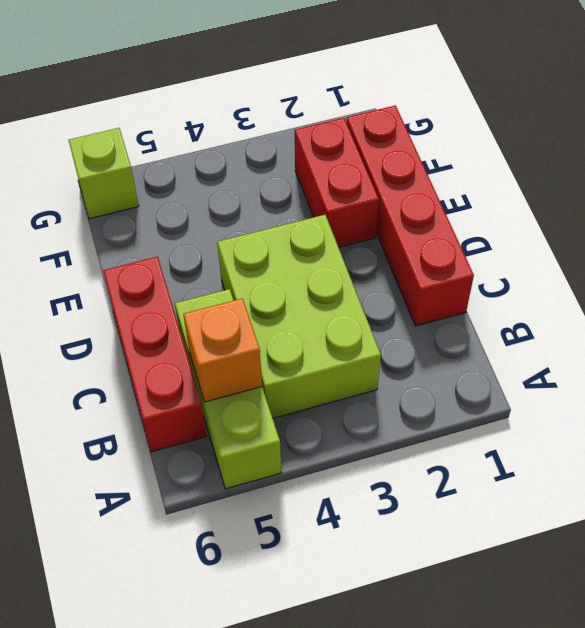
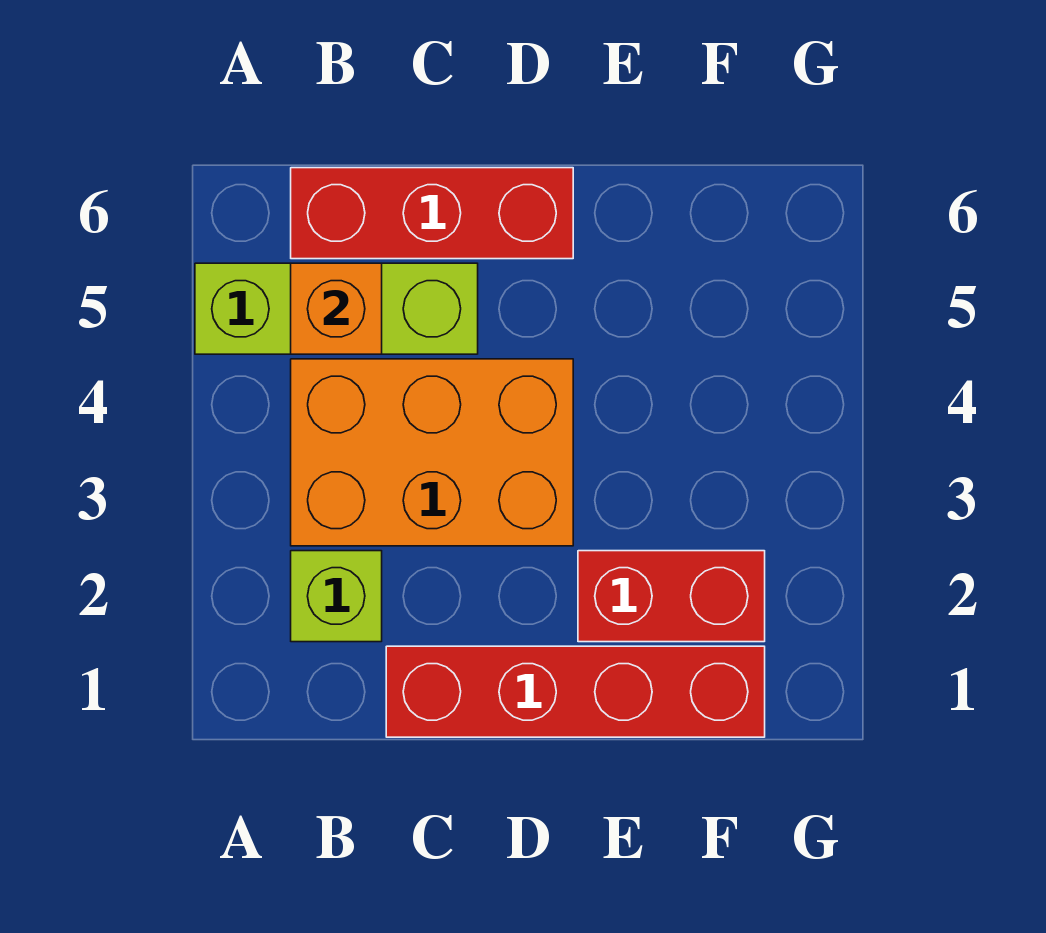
lime 2x3 brick [217,215,381,418] -> orange 2x3 brick [291,359,573,546]
lime 1x1 brick [69,128,139,219] -> lime 1x1 brick moved to [291,551,382,642]

